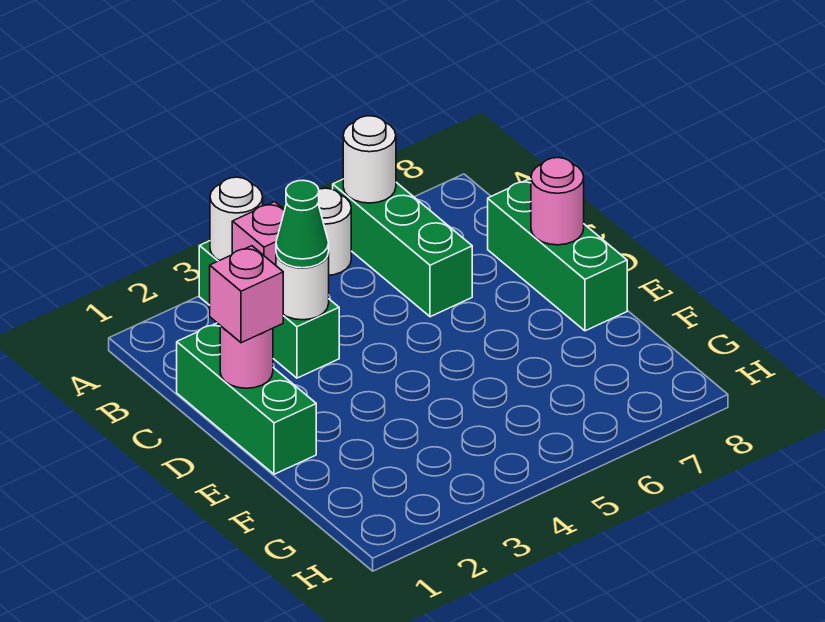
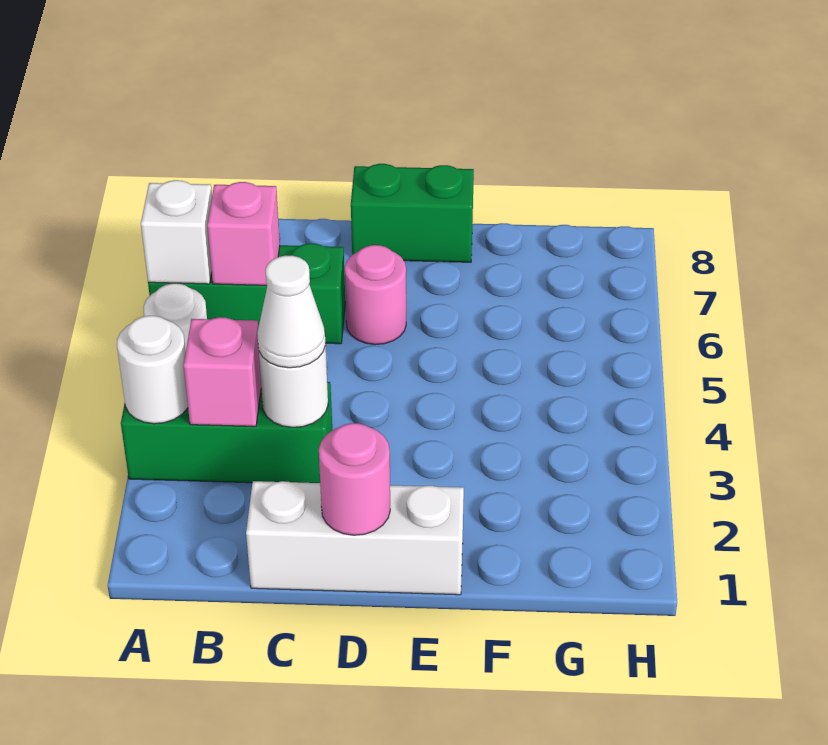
white 1x1 round brick [343,116,396,203] -> white 1x1 brick [141,180,212,284]
green 1x3 brick [177,323,316,474] -> white 1x3 brick [246,481,464,595]
green 1x1 cone [276,180,329,268] -> white 1x1 cone [257,255,325,368]
green 1x3 brick [488,179,627,331] -> green 1x2 brick [351,164,474,262]
pink 1x1 brick [210,246,283,343] -> pink 1x1 brick moved to [207,182,280,285]
pink 1x1 round brick [531,158,584,245] -> pink 1x1 round brick moved to [345,245,406,345]

